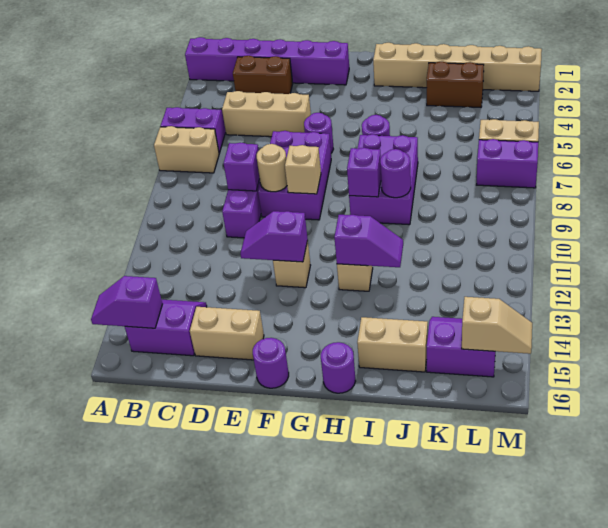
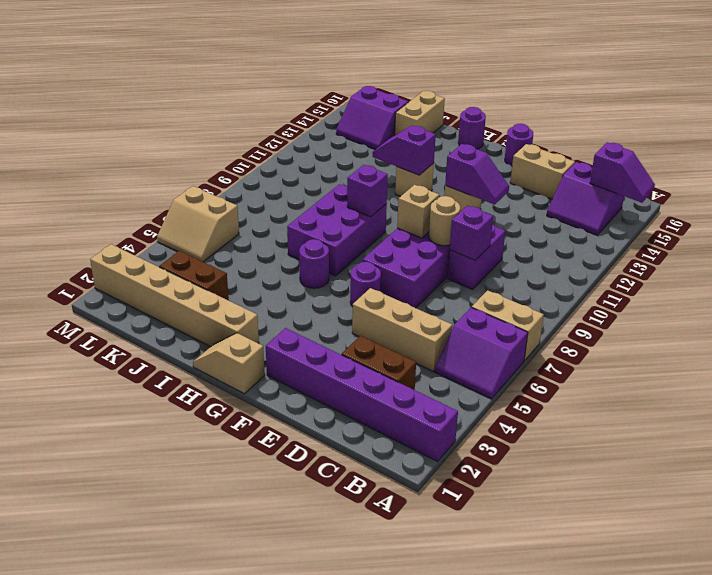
purple 1x1 round brick [380,149,411,198] -> none
tan 1x2 brick [357,317,428,372] -> tan 1x2 brick turned to [395,91,445,135]
purple 1x2 brick [477,139,538,188] -> none
tan 1x2 slope [462,297,532,354] -> tan 1x2 slope moved to [193,333,265,394]

